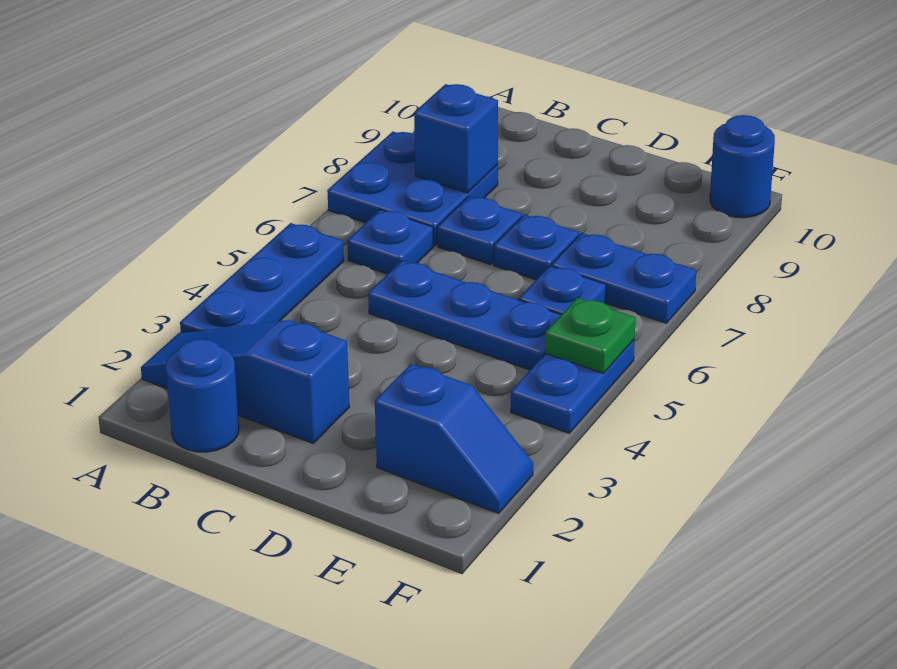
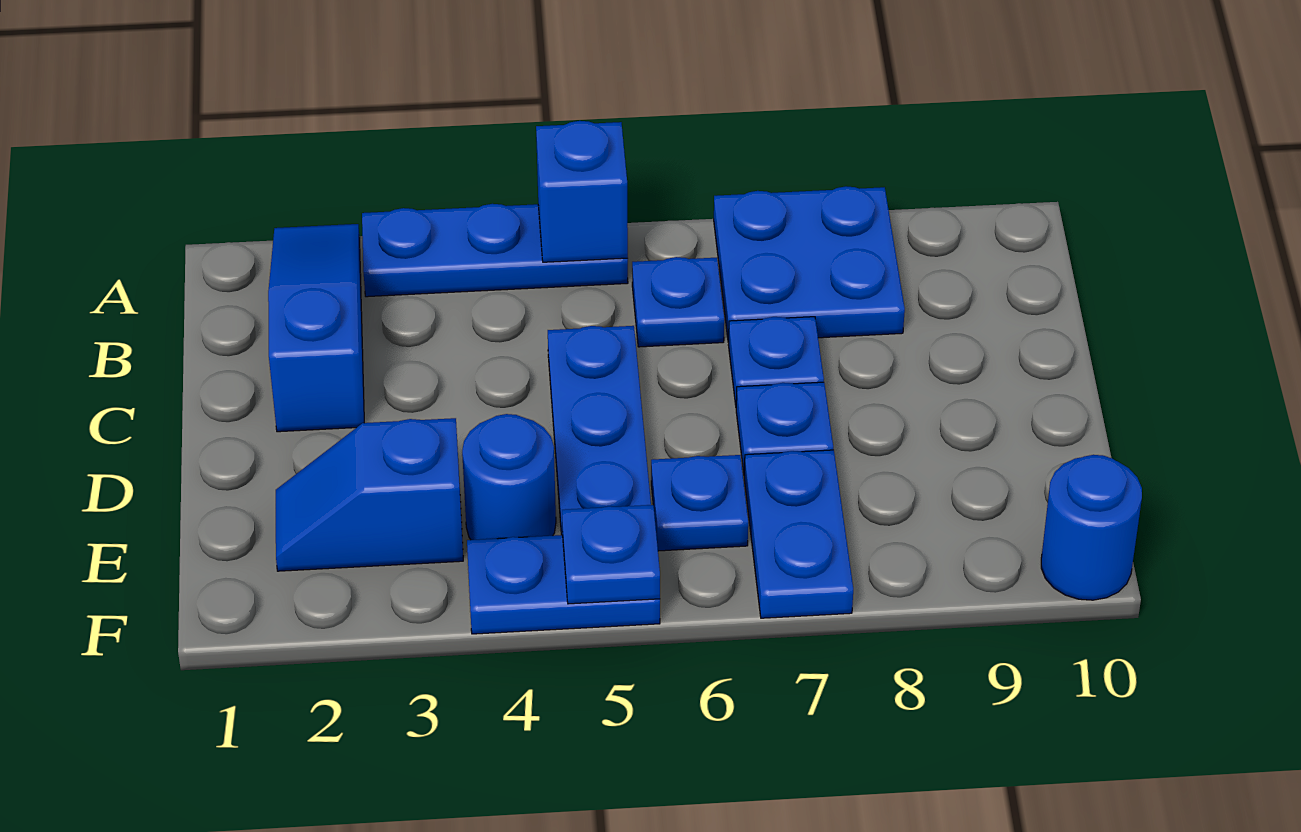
blue 1x1 round brick [166,339,239,452] -> blue 1x1 round brick moved to [462,414,556,540]
blue 1x1 brick [414,84,498,193] -> blue 1x1 brick moved to [536,121,628,262]
blue 1x2 slope [375,364,533,514] -> blue 1x2 slope turned to [276,418,463,571]
green 1x1 plate [545,298,635,373] -> blue 1x1 plate [562,505,660,604]

